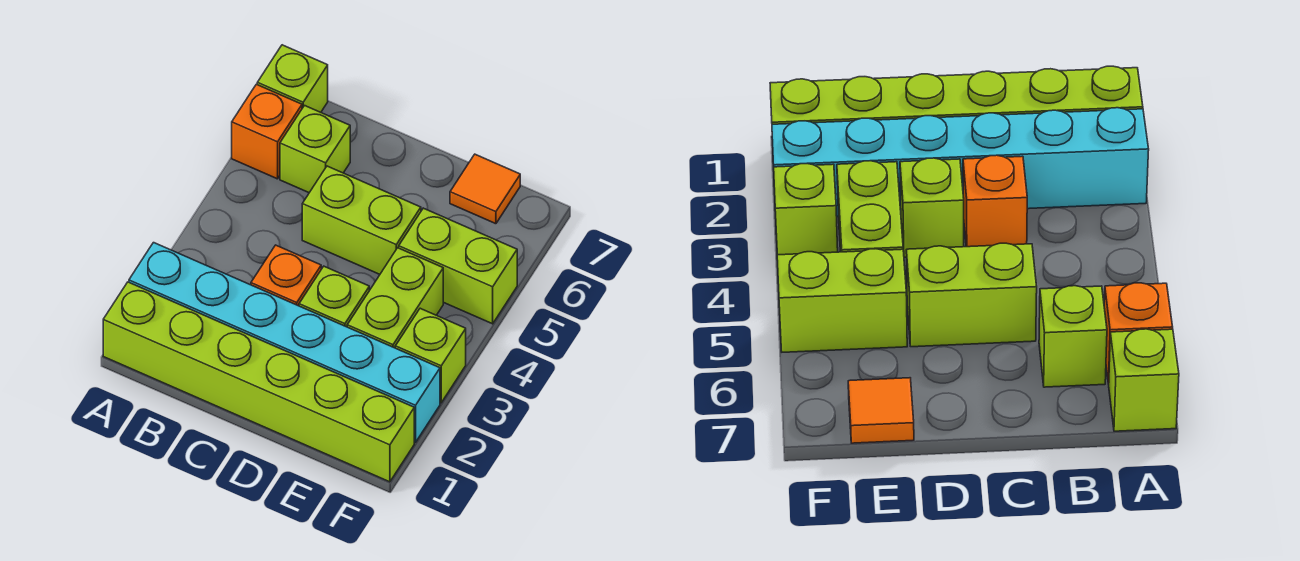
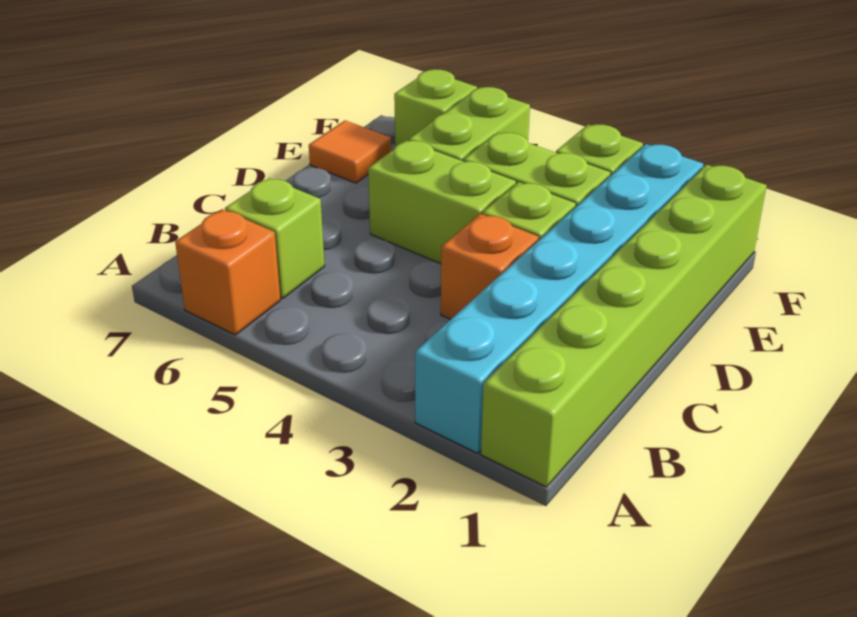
lime 1x1 brick [257,45,328,112] -> lime 1x1 brick moved to [394,69,477,146]
lime 1x2 brick [302,166,421,274] -> lime 1x2 brick turned to [368,140,516,264]

